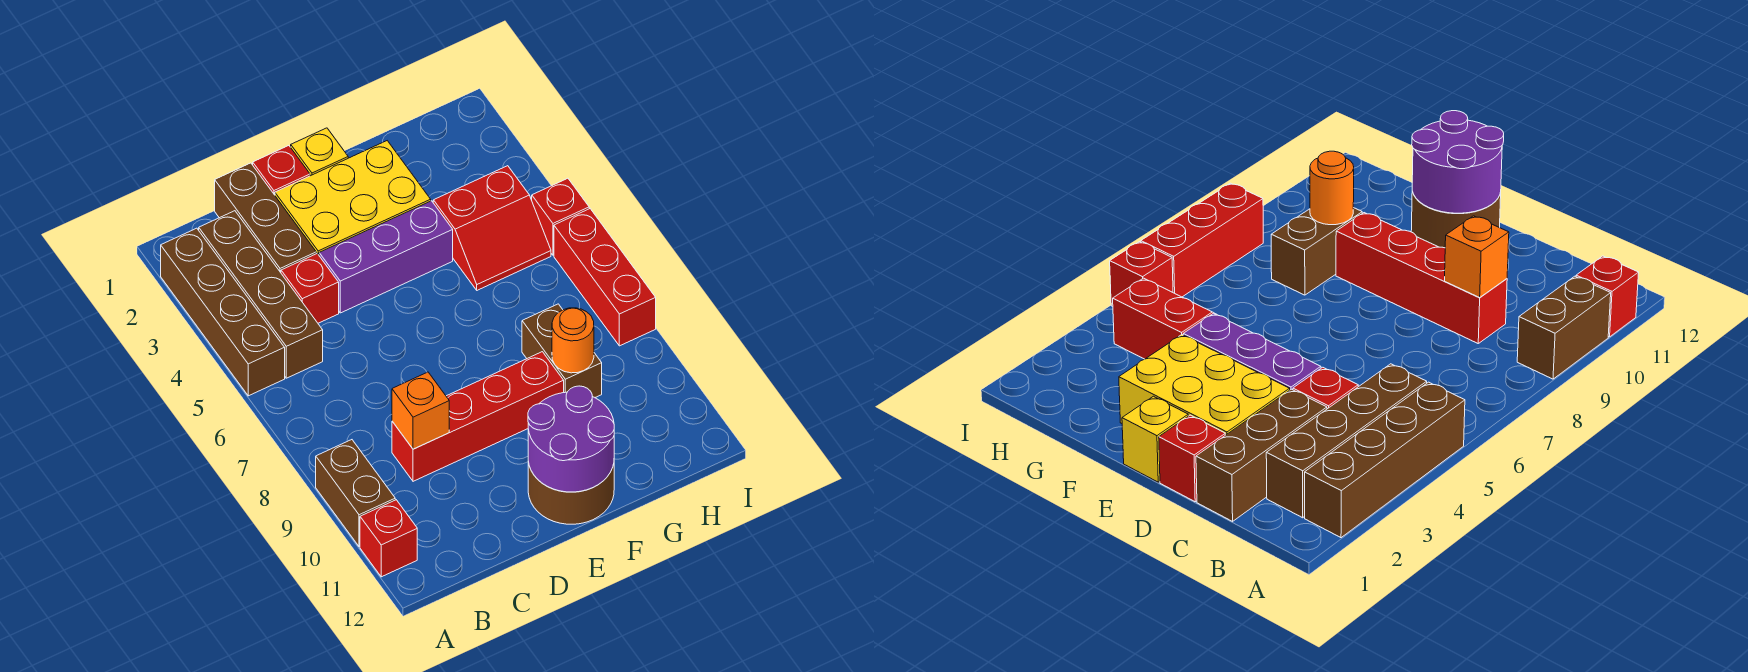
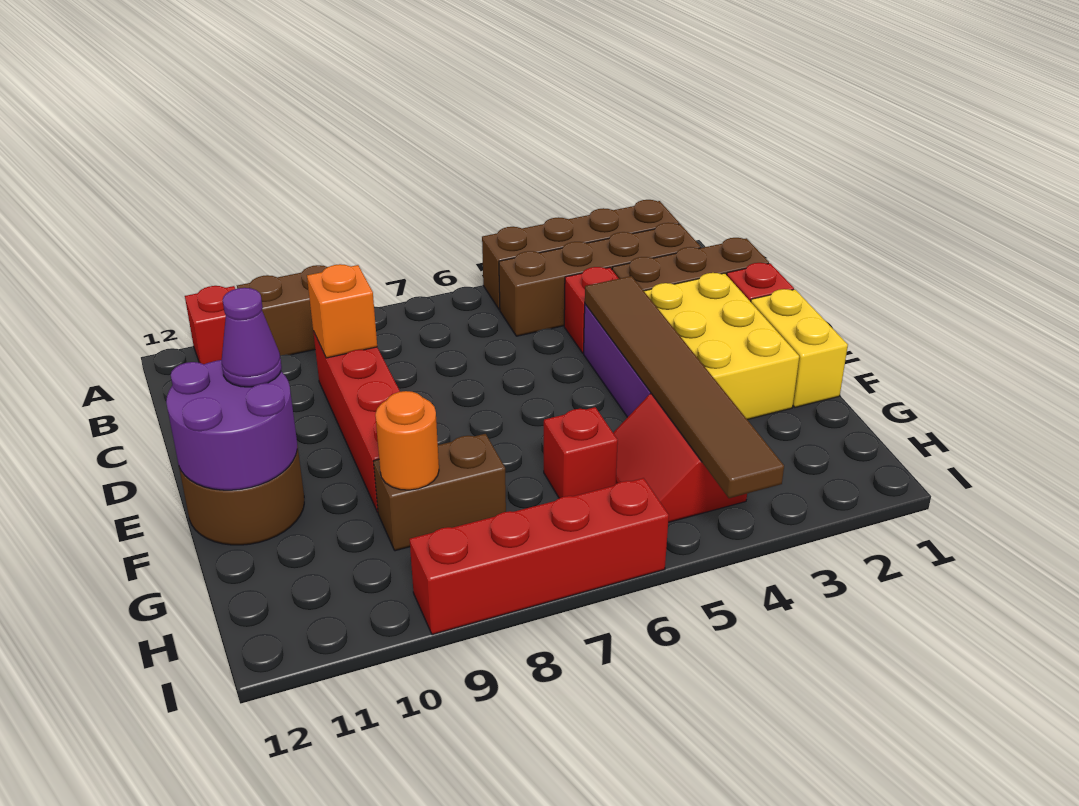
none -> brown 1x6 tile [585,276,784,498]
yellow 1x1 brick [291,128,348,176] -> yellow 1x2 brick [751,289,848,407]
none -> purple 1x1 cone [222,288,282,387]
red 1x1 brick [532,178,589,255] -> red 1x1 brick moved to [544,407,618,498]
red 1x3 brick [554,209,656,346] -> red 1x4 brick [410,478,669,635]

